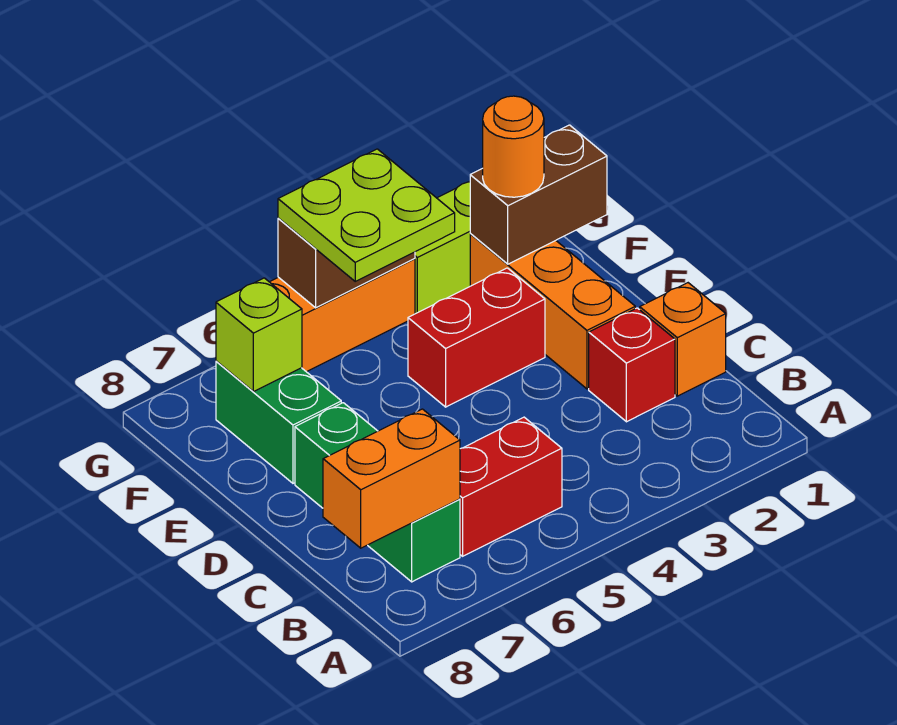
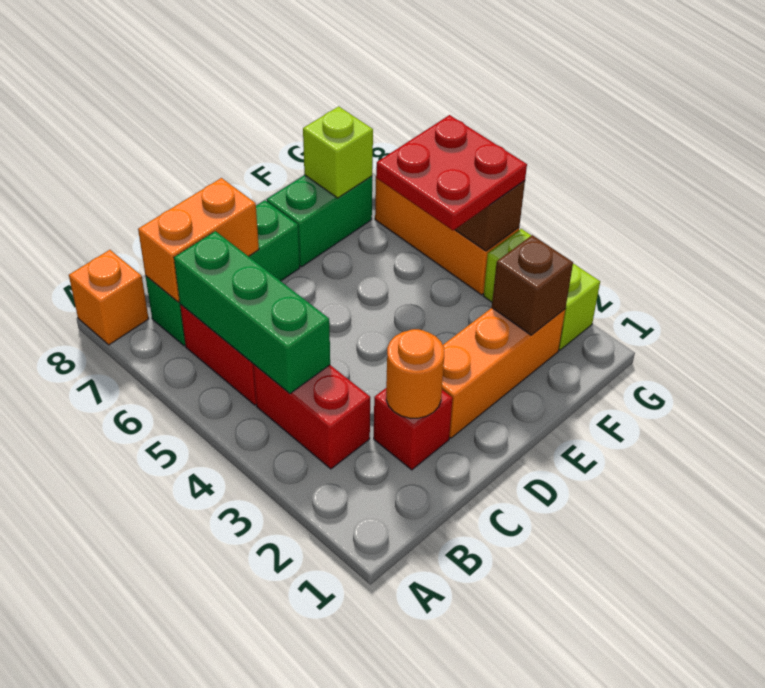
none -> green 1x3 brick [174,231,330,394]
orange 1x2 brick [323,409,460,548] -> orange 1x2 brick turned to [138,178,259,302]
orange 1x1 brick [640,283,726,396] -> orange 1x1 brick moved to [69,250,149,345]
red 1x2 brick [408,268,545,407] -> red 1x2 brick moved to [253,364,370,469]
brown 1x2 brick [470,125,607,264] -> brown 1x1 brick [492,235,573,335]
orange 1x1 round brick [483,96,544,197] -> orange 1x1 round brick moved to [386,329,444,418]
lime 2x2 plate [278,149,455,281] -> red 2x2 plate [376,115,527,231]

